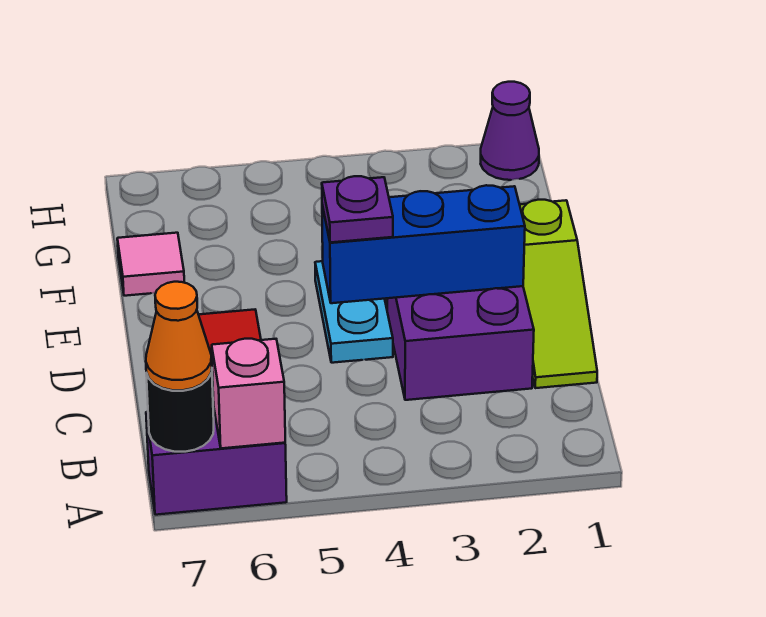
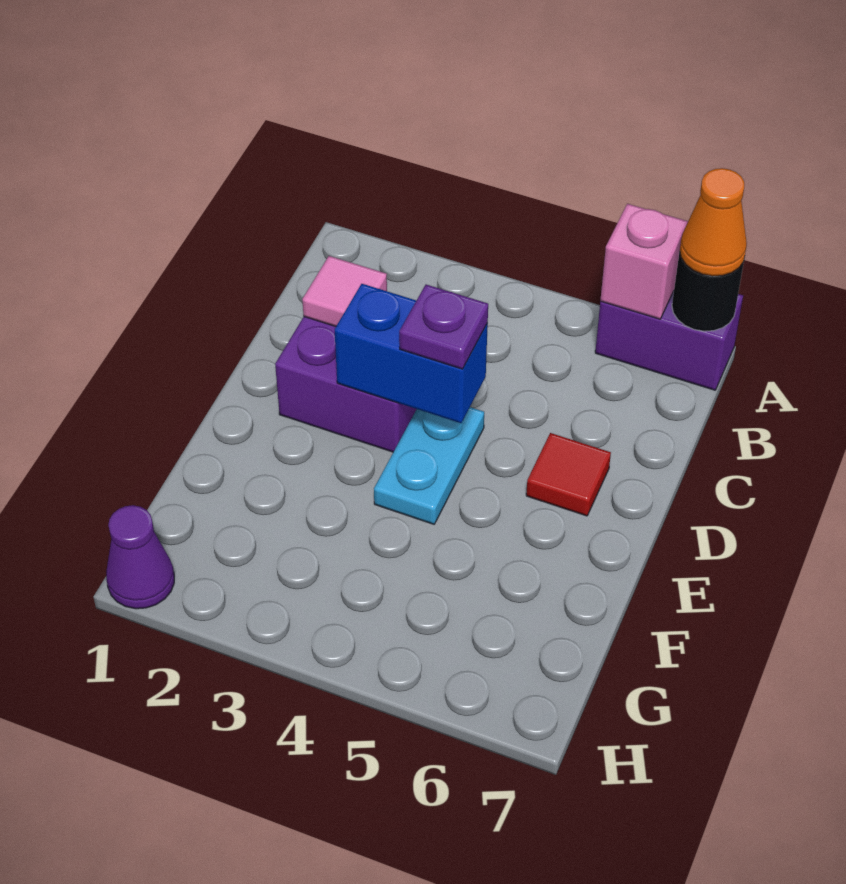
lime 1x3 slope [520,200,597,388] -> none
blue 1x3 brick [322,185,525,303] -> blue 1x2 brick [335,284,488,423]
pink 1x1 tile [117,233,184,296] -> pink 1x1 tile moved to [302,256,387,326]

